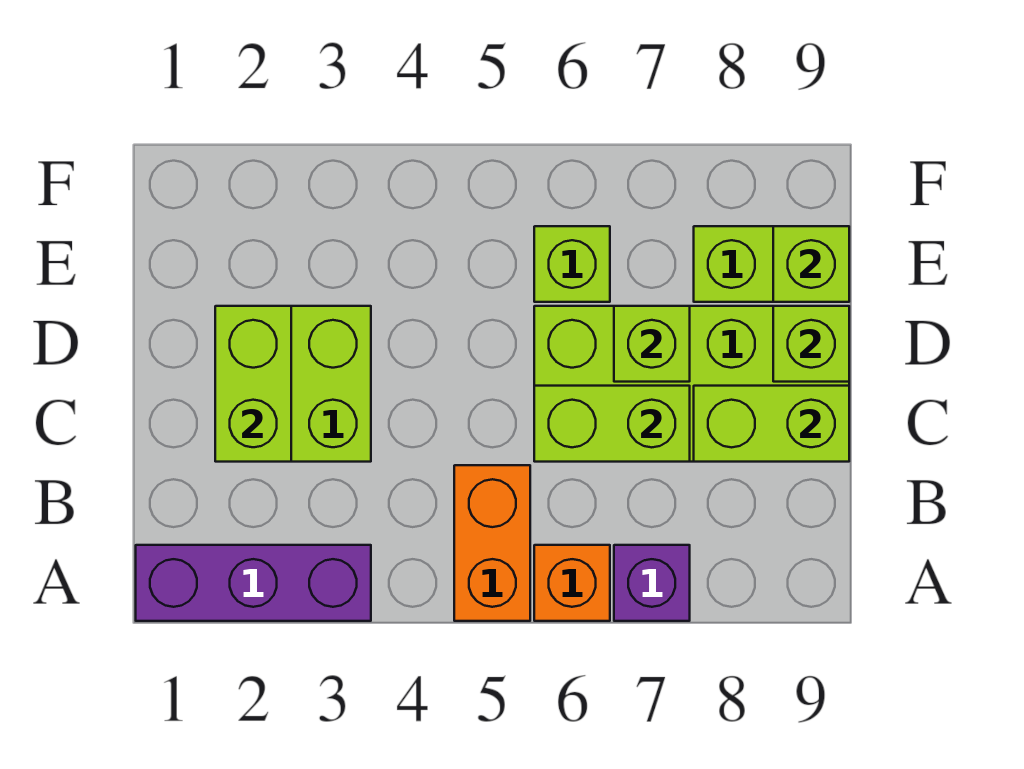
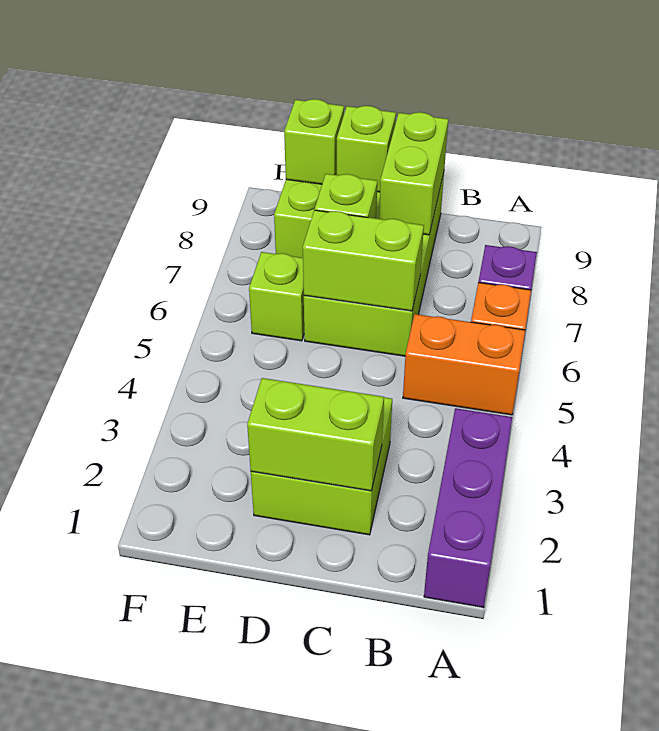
lime 1x2 brick [534,386,690,462] -> lime 1x2 brick turned to [303,210,424,311]

